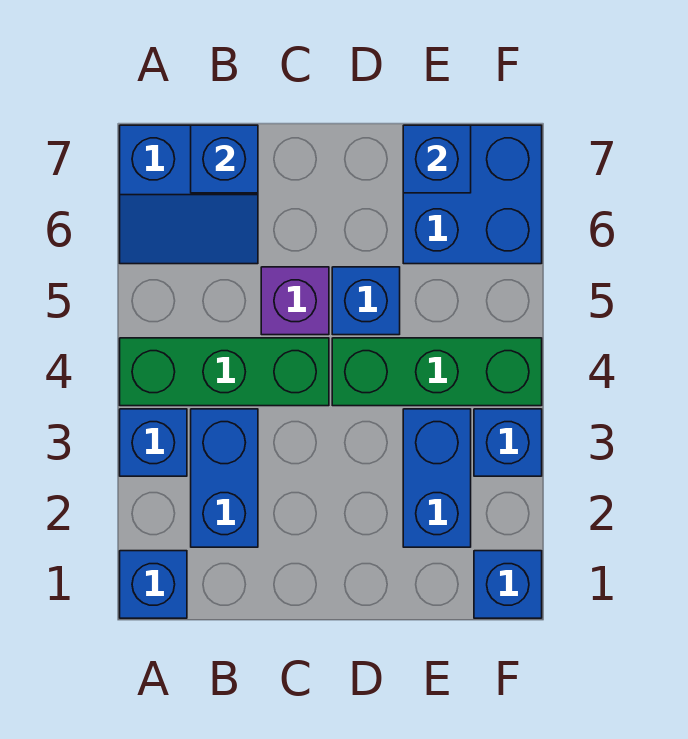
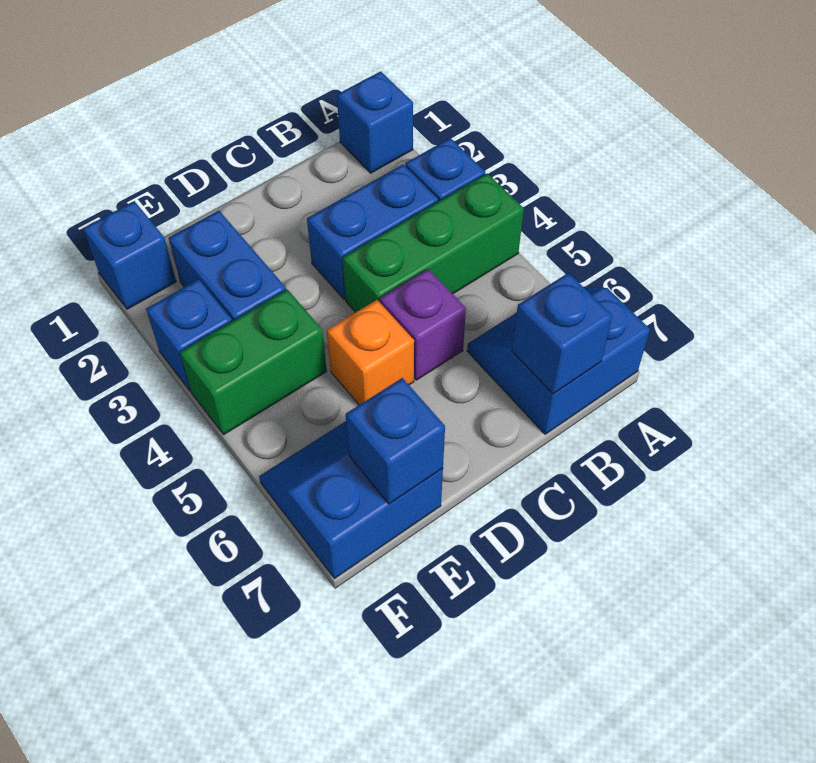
blue 1x2 brick [191,409,258,547] -> blue 1x2 brick turned to [307,165,438,299]
green 1x3 brick [332,338,542,406] -> green 1x2 brick [180,289,327,435]
blue 1x1 brick [332,267,400,335] -> orange 1x1 brick [327,300,414,405]
blue 2x2 brick [403,125,542,264] -> blue 2x2 slope [259,421,443,579]

